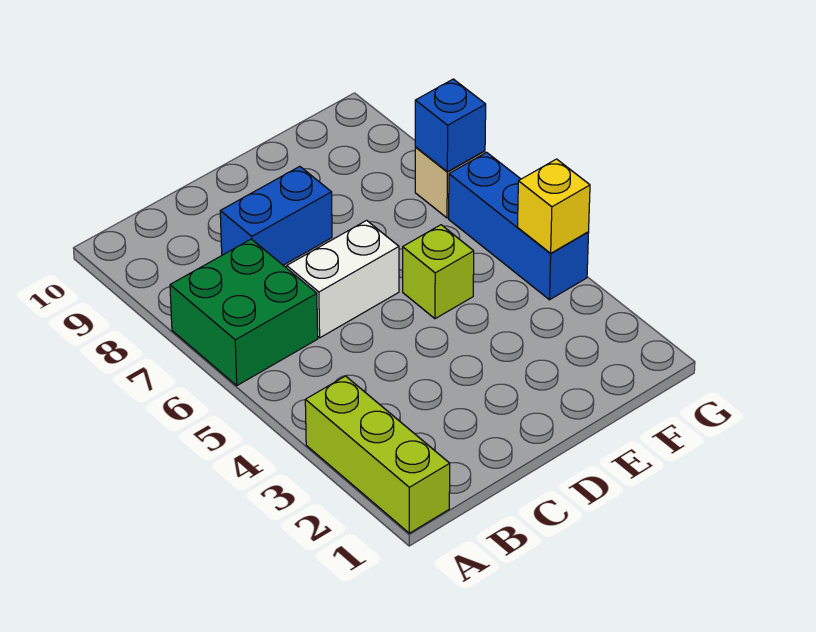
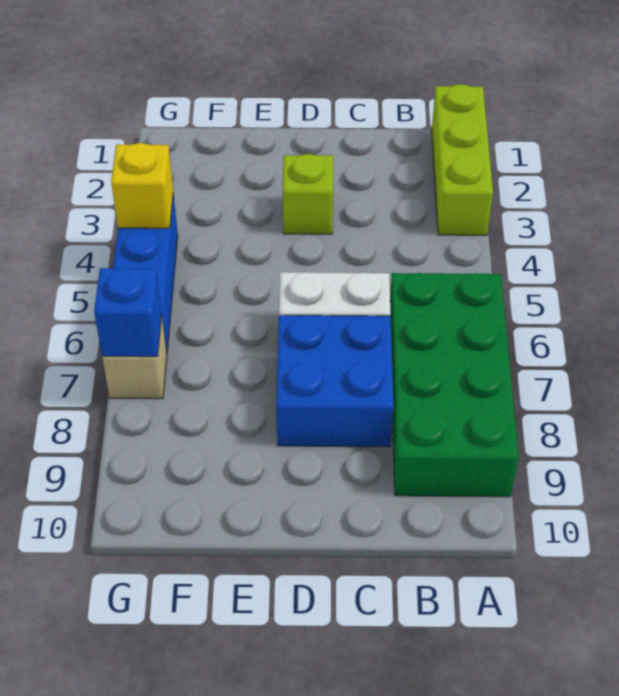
green 2x2 brick [170,239,318,385] -> green 2x4 brick [390,273,519,497]
blue 1x2 brick [220,166,332,265] -> blue 2x2 brick [276,315,394,447]
lime 1x1 brick [403,225,474,319] -> lime 1x1 brick moved to [283,154,333,234]

